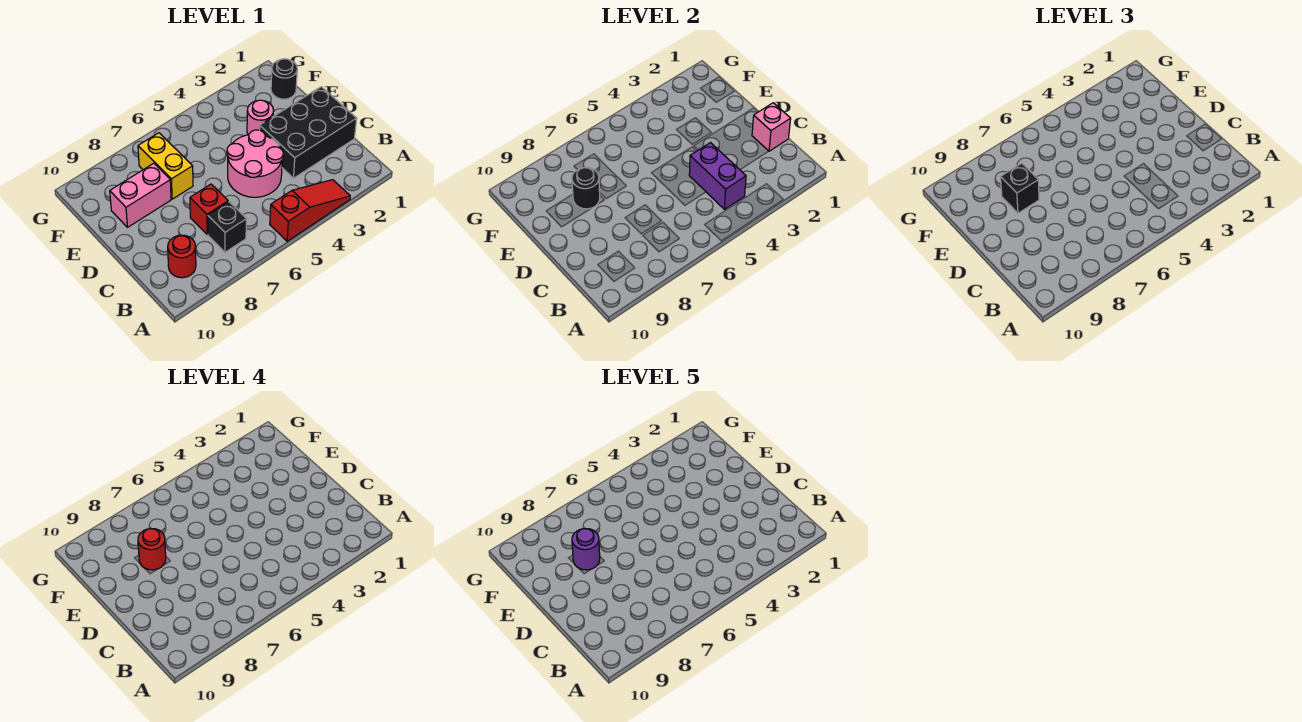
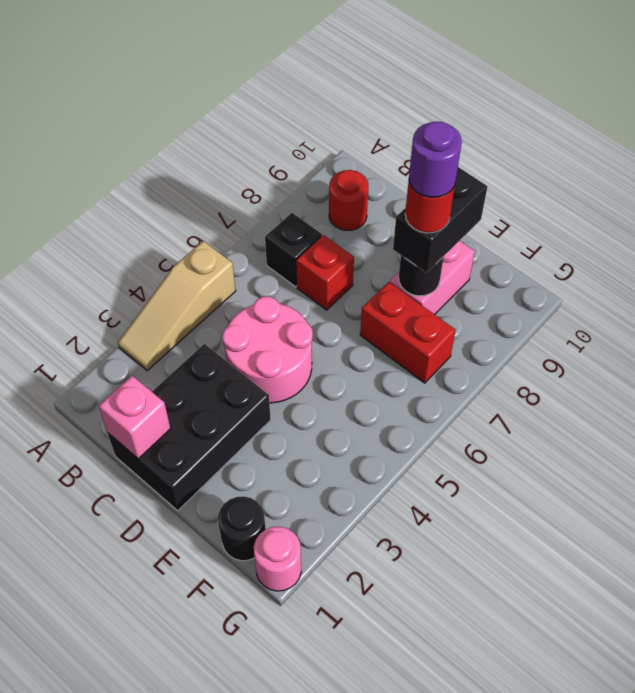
red 1x3 slope [270,180,350,241] -> tan 1x3 slope [118,241,236,370]
purple 1x2 brick [689,143,746,209] -> none
pink 1x1 round brick [247,100,274,135] -> pink 1x1 round brick moved to [254,527,301,591]
yellow 1x2 brick [138,133,193,199] -> red 1x2 brick [360,282,455,383]
black 1x1 brick [1001,163,1039,213] -> black 1x2 brick [393,167,487,273]

